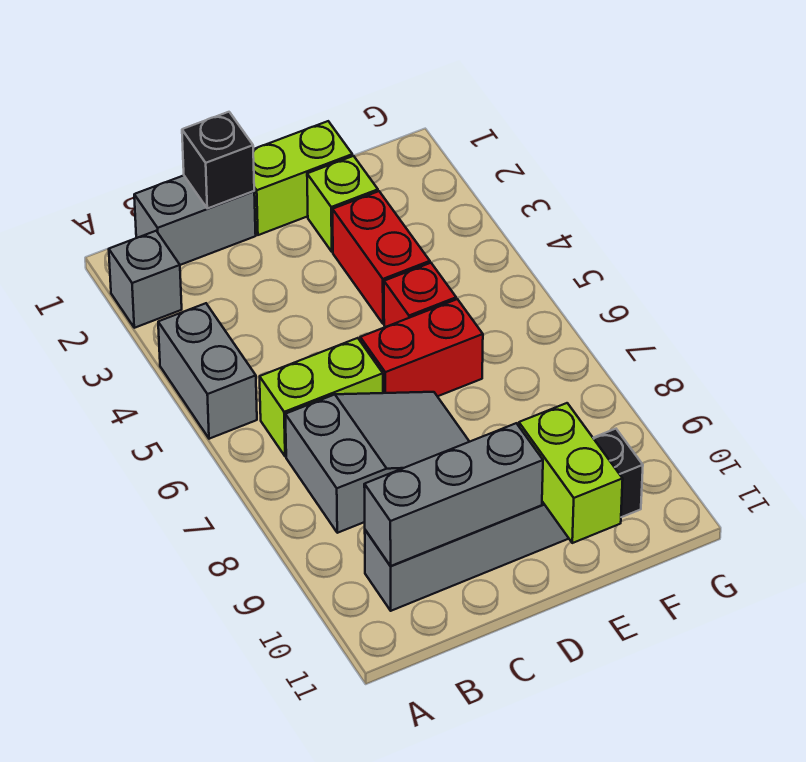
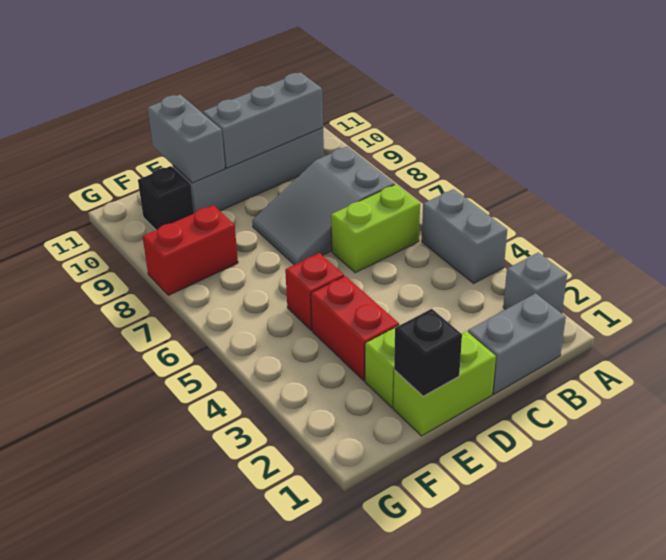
black 1x1 brick [182,112,254,208] -> black 1x1 brick moved to [394,309,462,396]
red 1x2 brick [360,299,483,396] -> red 1x2 brick moved to [143,205,238,295]
lime 1x2 brick [519,403,623,543] -> grey 1x2 brick [148,94,225,183]

